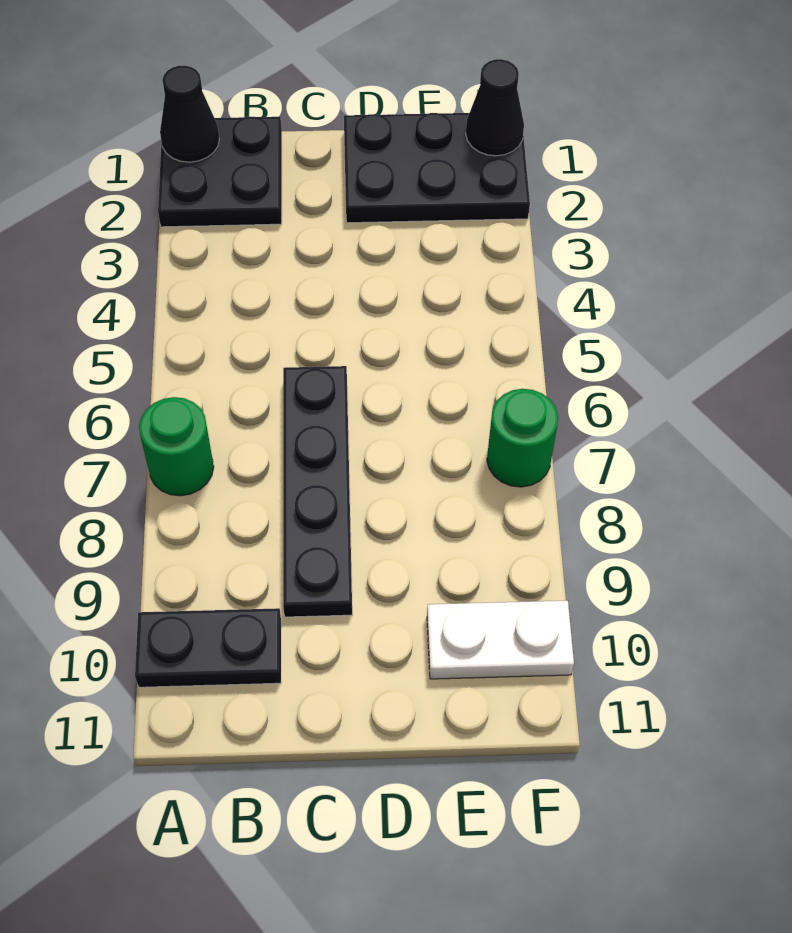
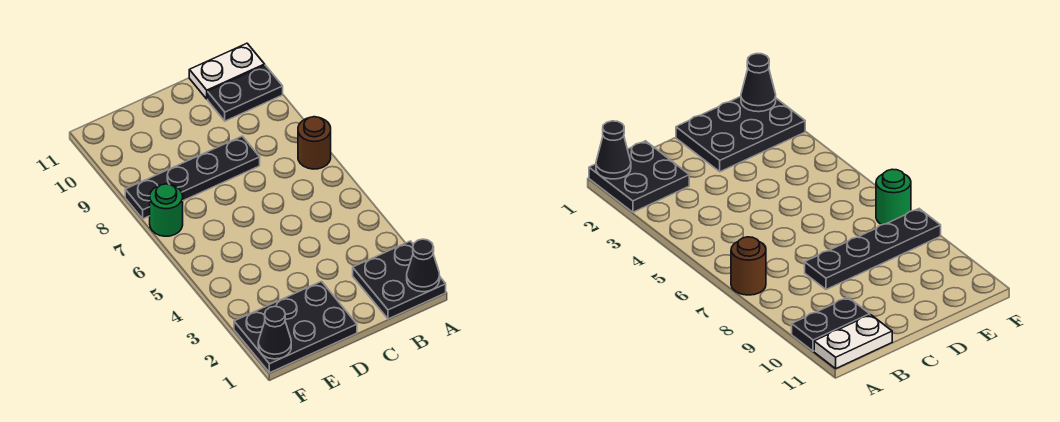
green 1x1 round brick [139,397,214,496] -> brown 1x1 round brick [298,117,331,169]
black 1x4 plate [283,366,352,617] -> black 1x4 plate turned to [125,136,260,219]
white 1x2 plate [427,601,574,679] -> white 1x2 plate moved to [189,43,265,99]

